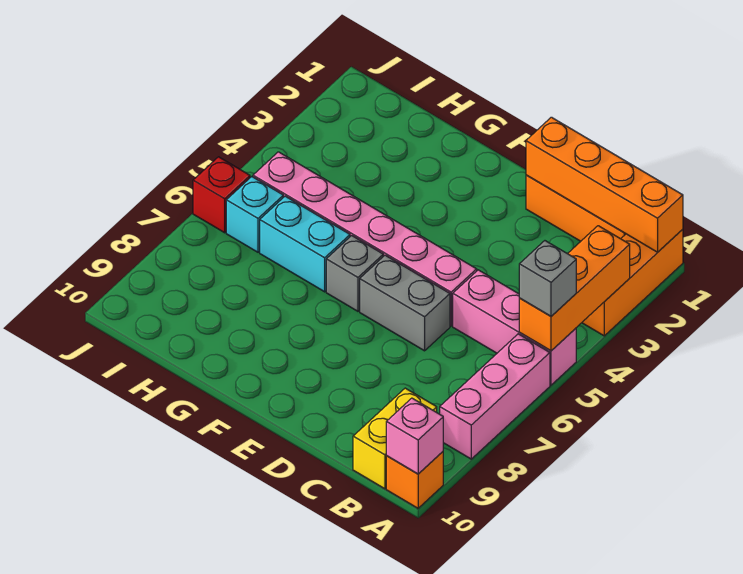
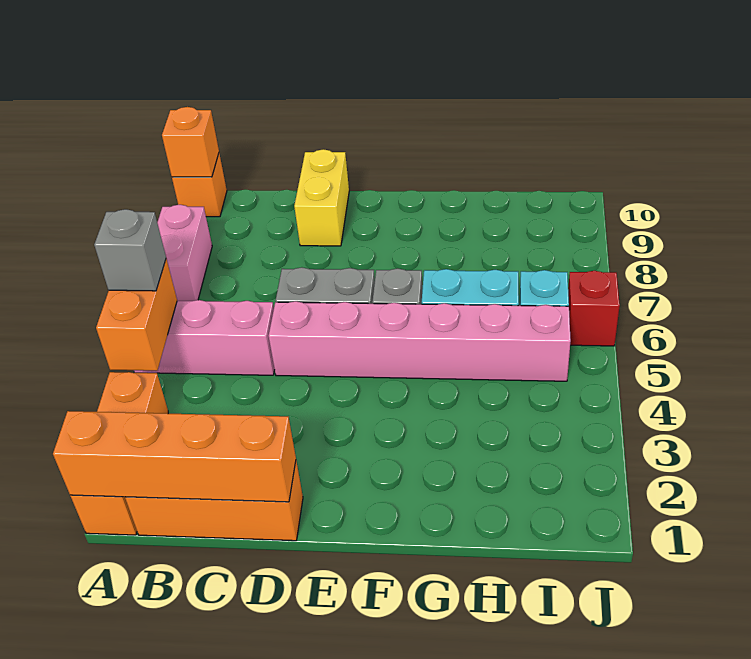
orange 1x3 brick [519,226,630,351] -> orange 1x2 brick [96,259,177,371]
pink 1x3 brick [440,334,550,459] -> pink 1x2 brick [157,205,212,301]
pink 1x1 brick [386,398,443,474] -> orange 1x1 brick [162,107,219,177]
yellow 1x2 brick [353,388,437,489] -> yellow 1x2 brick moved to [294,149,349,246]

